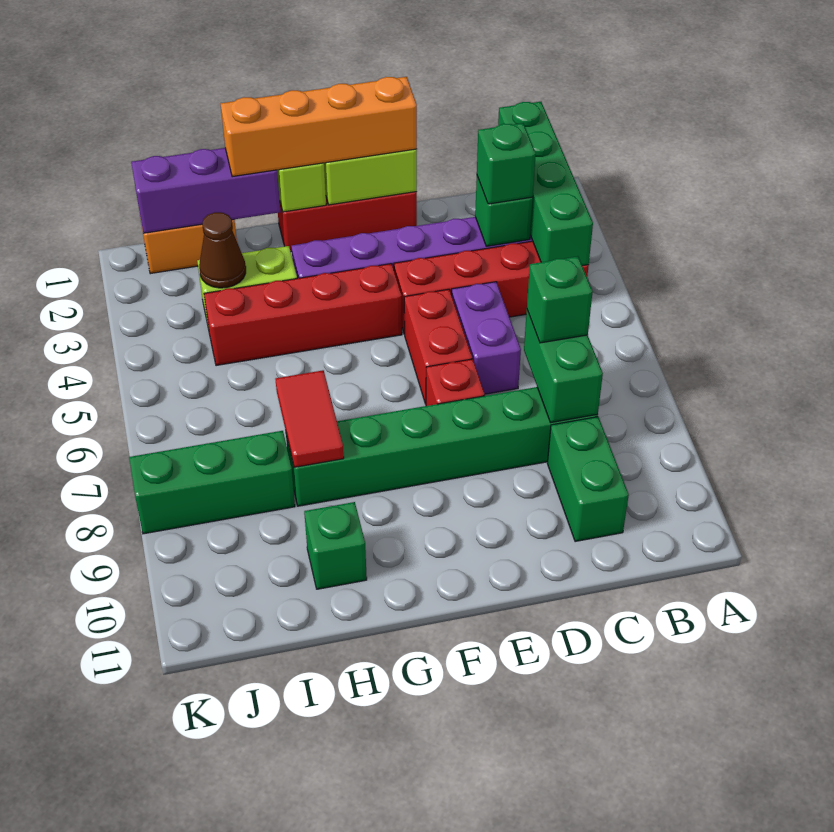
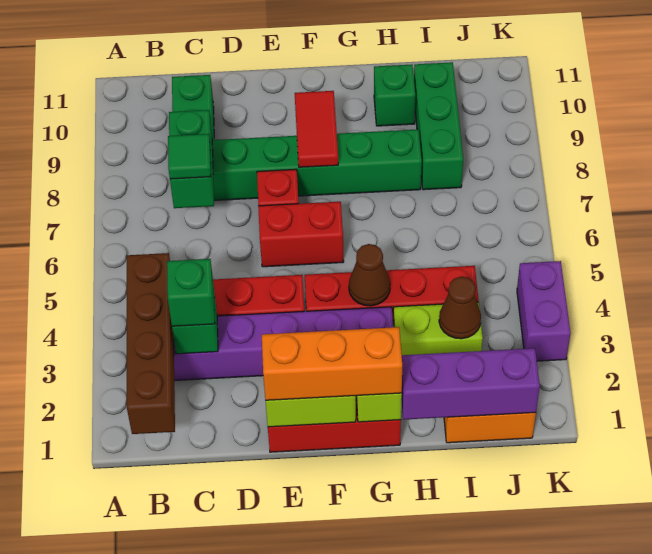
green 1x4 brick [498,102,593,266] -> brown 1x4 brick [127,253,175,434]
green 1x1 brick [527,256,593,343] -> green 1x1 tile [168,134,211,179]
purple 1x2 brick [452,282,521,394] -> purple 1x2 brick moved to [517,261,571,361]
orange 1x4 brick [220,77,417,177] -> orange 1x3 brick [262,327,402,400]
red 1x2 brick [404,289,472,404] -> red 1x2 brick turned to [258,202,344,267]
none -> brown 1x1 cone [349,244,390,306]
red 1x2 tile [276,370,344,467] -> red 1x2 tile moved to [295,91,338,167]
green 1x3 brick [129,431,295,534] -> green 1x3 brick turned to [414,62,463,190]

